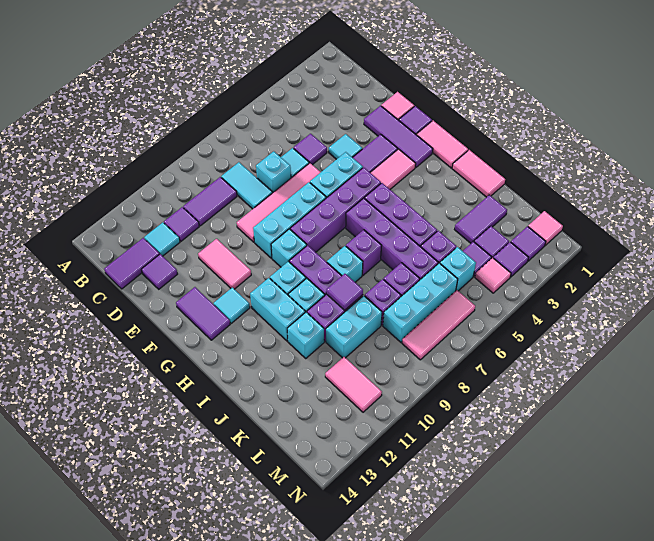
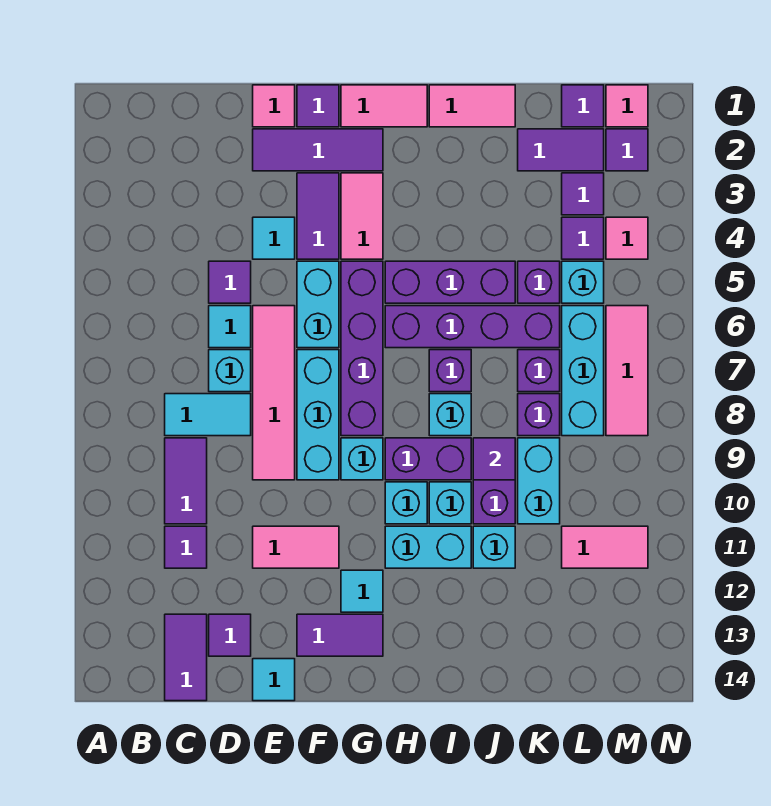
cyan 1x1 tile [144,223,180,256] -> cyan 1x1 tile moved to [253,659,295,701]
purple 1x2 tile [455,195,507,243] -> purple 1x2 tile turned to [518,129,604,171]
purple 1x1 tile [493,242,529,277] -> purple 1x1 tile moved to [562,85,604,127]

